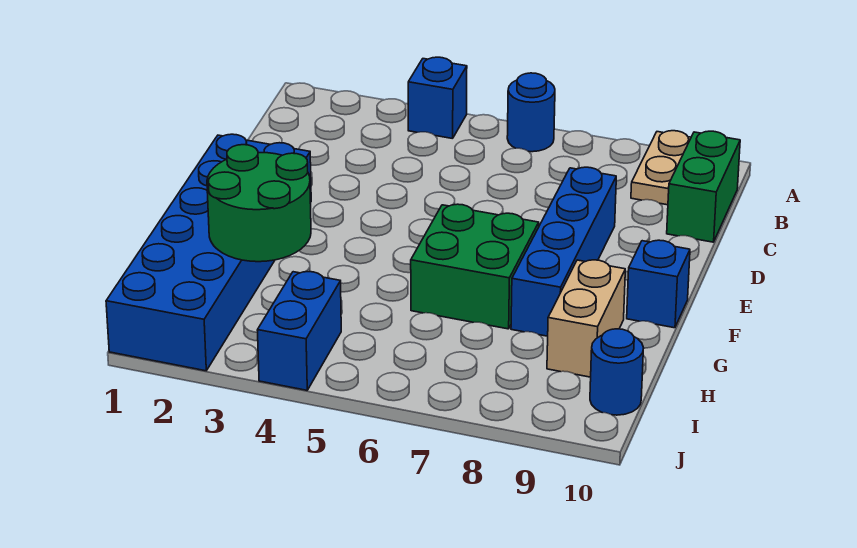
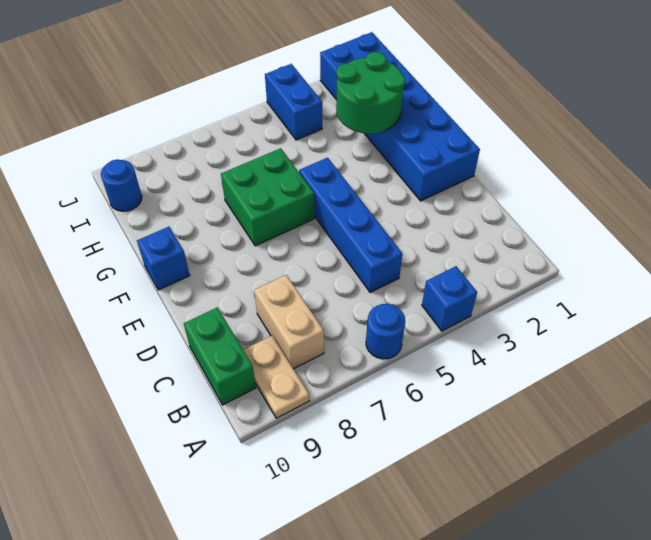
blue 1x4 brick [511,167,616,336] -> blue 1x4 brick moved to [299,158,402,292]
tan 1x2 brick [547,260,625,377] -> tan 1x2 brick moved to [254,275,324,369]

